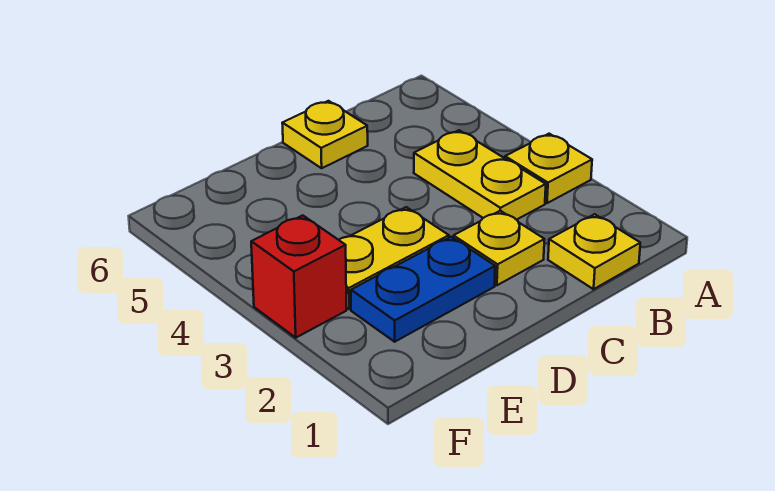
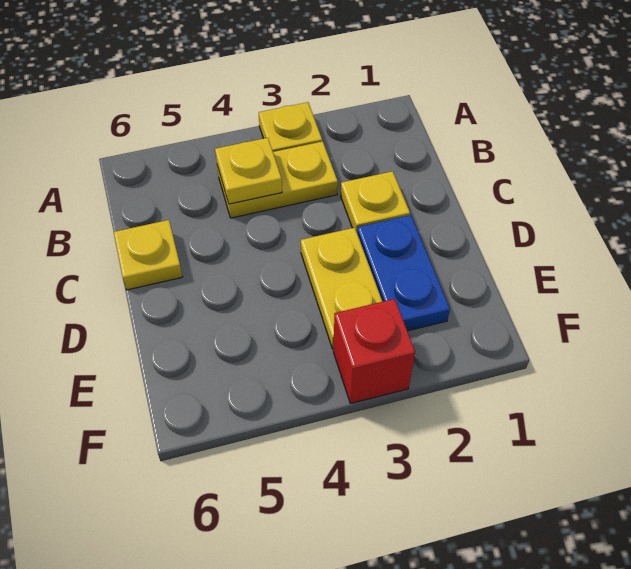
yellow 1x1 plate [548,214,640,289] -> yellow 1x1 plate moved to [215,138,282,204]

